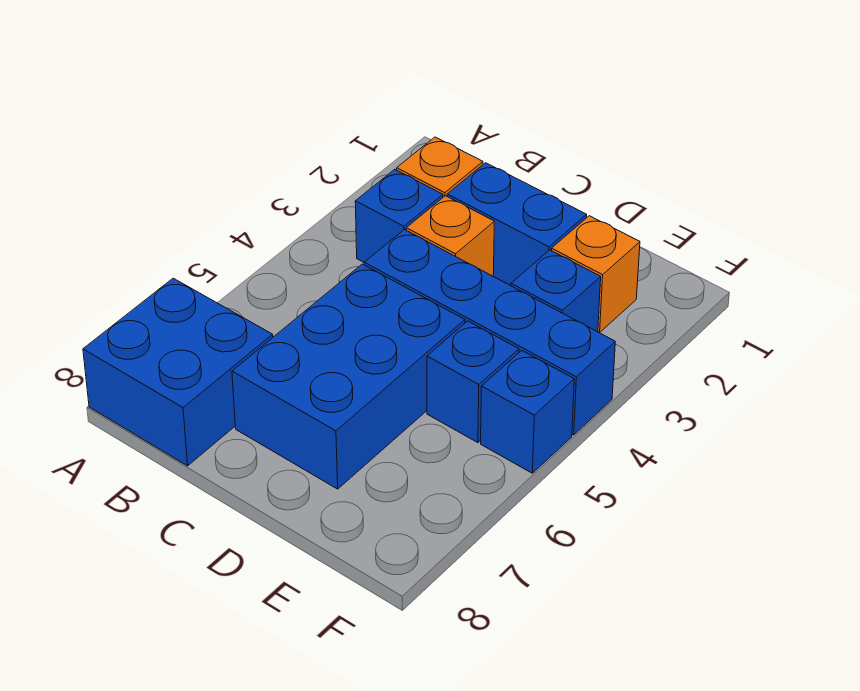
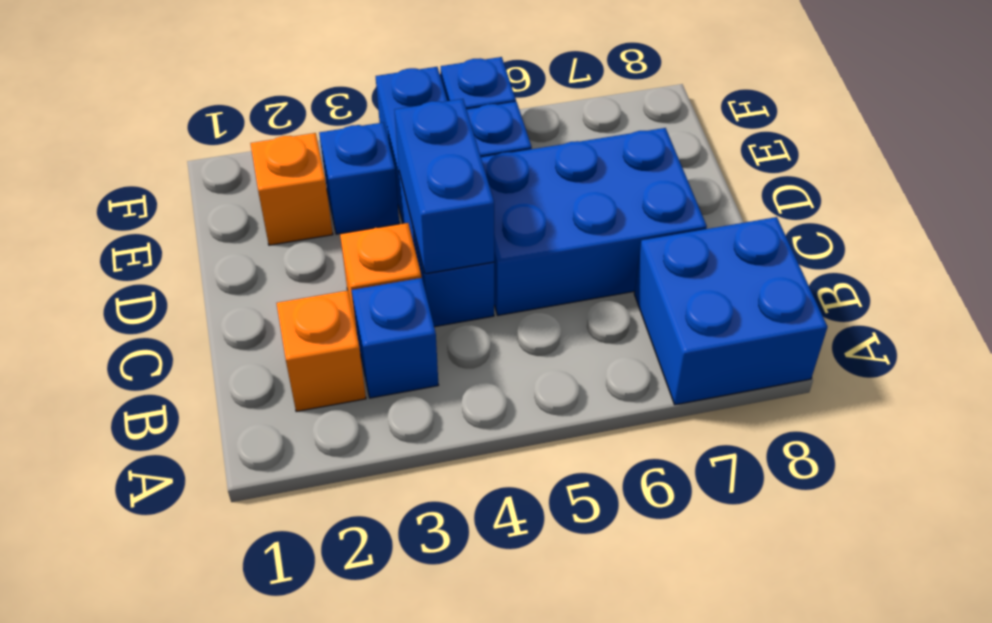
blue 1x2 brick [447,163,587,286] -> blue 1x2 brick moved to [395,99,494,274]

